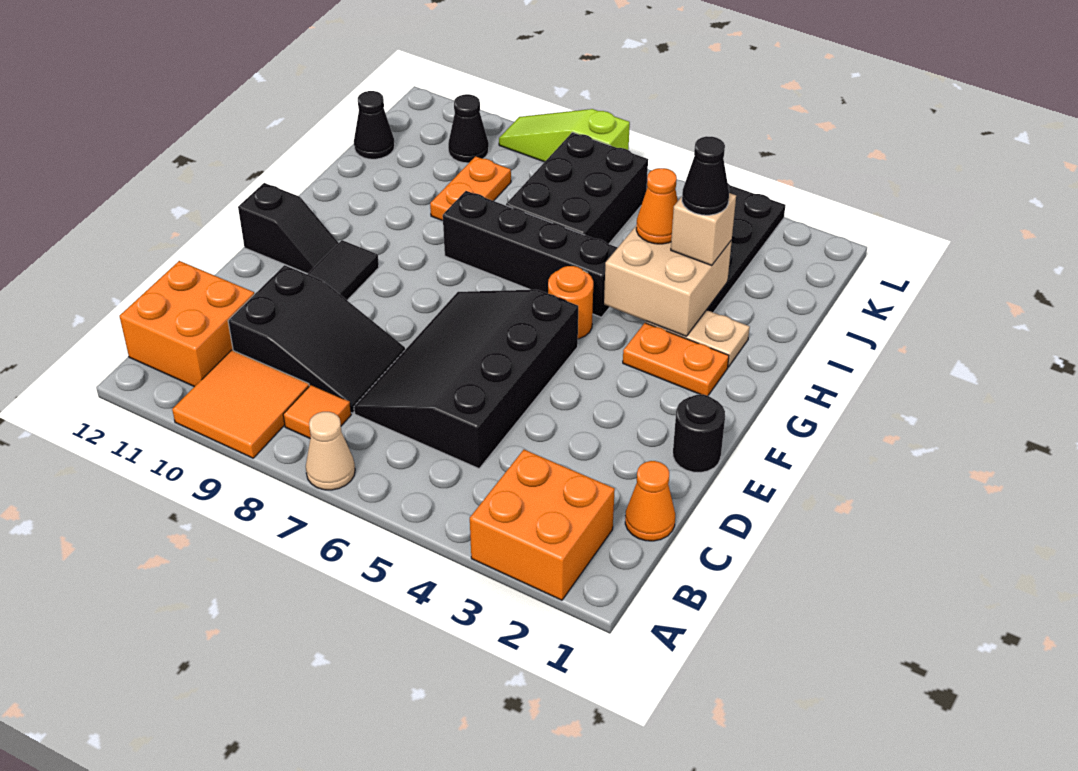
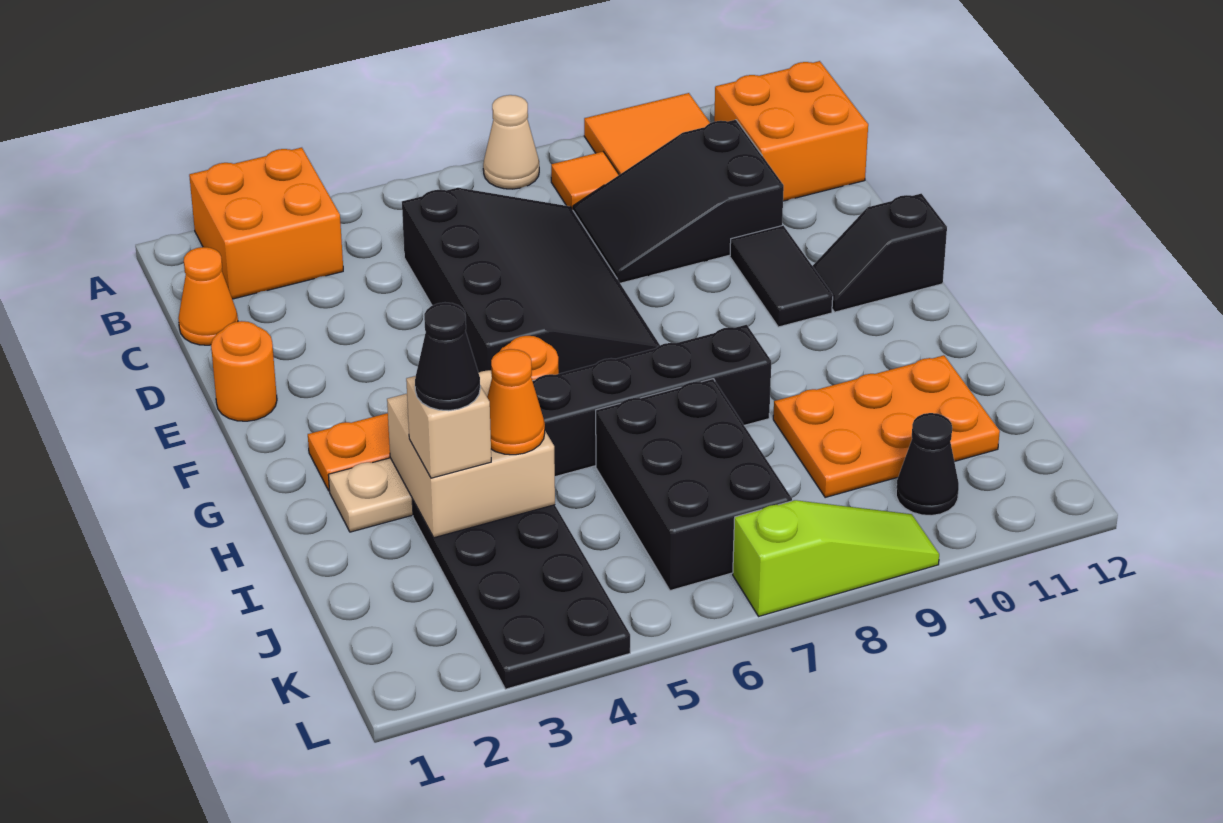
black 1x1 round brick [673,395,725,473] -> orange 1x1 round brick [211,321,277,421]
orange 1x2 plate [430,156,511,221] -> orange 2x3 plate [773,355,1000,497]
black 1x1 cone [354,91,395,159] -> none

